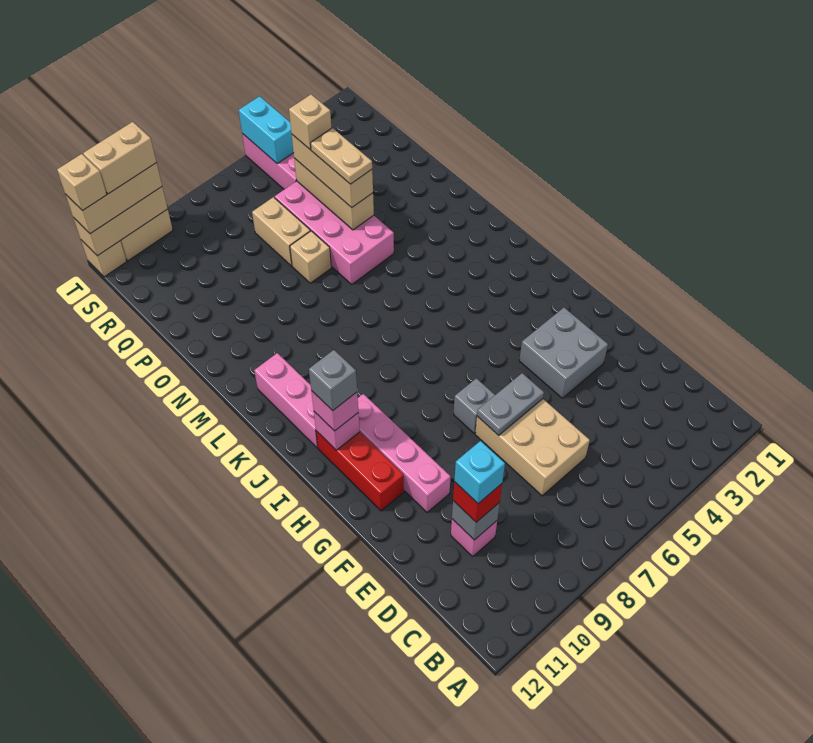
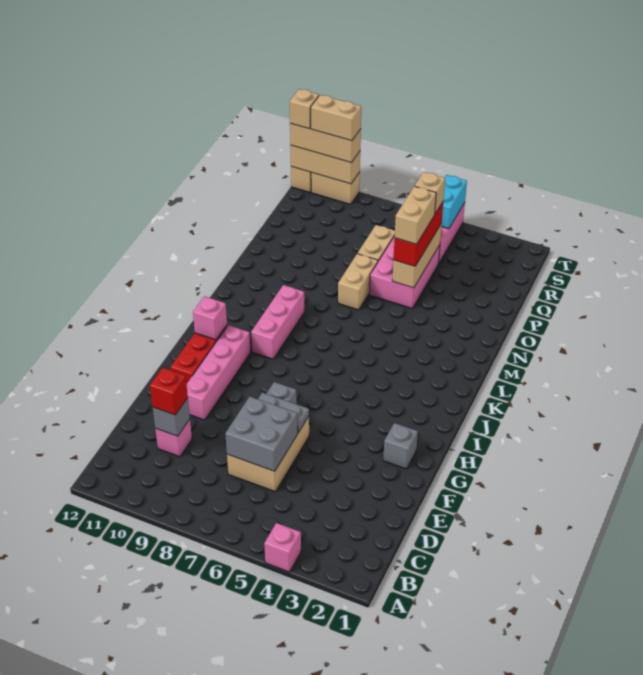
cyan 1x1 brick [454,441,505,503] -> none
grey 2x2 brick [519,308,608,398] -> grey 2x2 brick moved to [225,397,298,471]
pink 1x1 brick [311,391,358,431] -> pink 1x1 brick moved to [264,523,301,572]
grey 1x1 brick [309,350,357,411] -> grey 1x1 brick moved to [383,423,418,469]
pink 1x3 brick [254,353,318,448] -> pink 1x3 brick moved to [251,285,305,359]
pink 2x4 brick [275,181,394,284] -> pink 2x3 brick [369,236,440,309]
tan 1x3 brick [292,135,373,208] -> red 1x3 brick [394,202,443,266]
tan 1x2 plate [311,128,372,184] -> tan 1x2 brick [395,186,436,244]
tan 1x1 brick [290,231,331,283] -> tan 1x2 brick [338,254,378,310]

